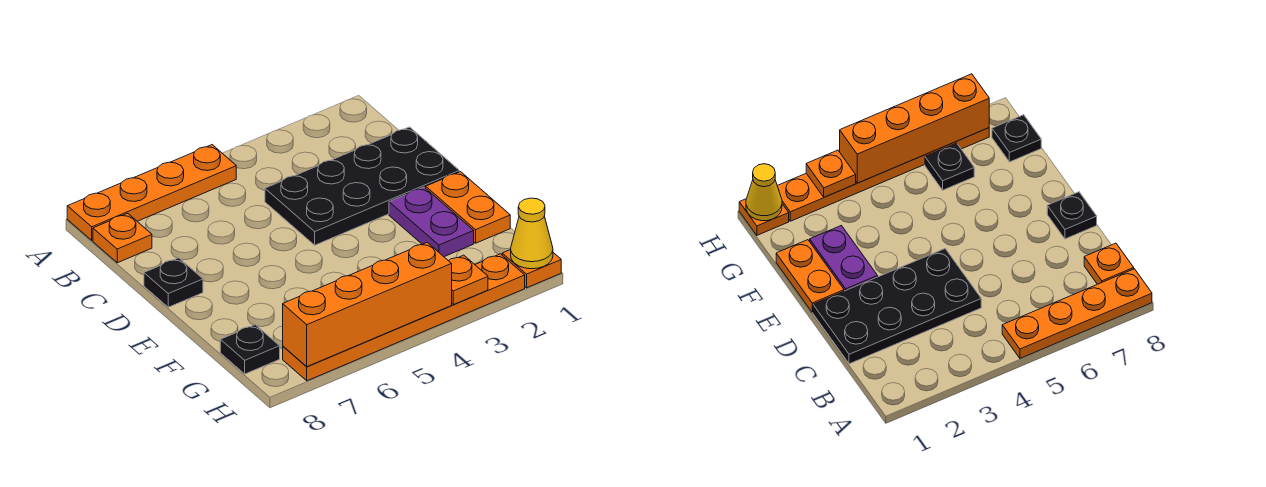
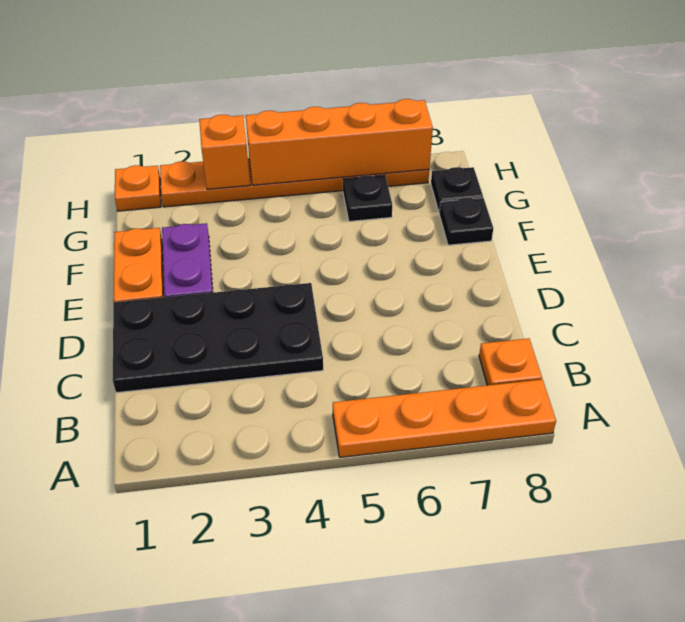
black 1x1 plate [144,258,203,307] -> black 1x1 plate moved to [439,198,493,245]
yellow 1x1 cone [511,198,553,269] -> none
orange 1x1 plate [449,255,488,305] -> orange 1x1 brick [199,115,250,189]

